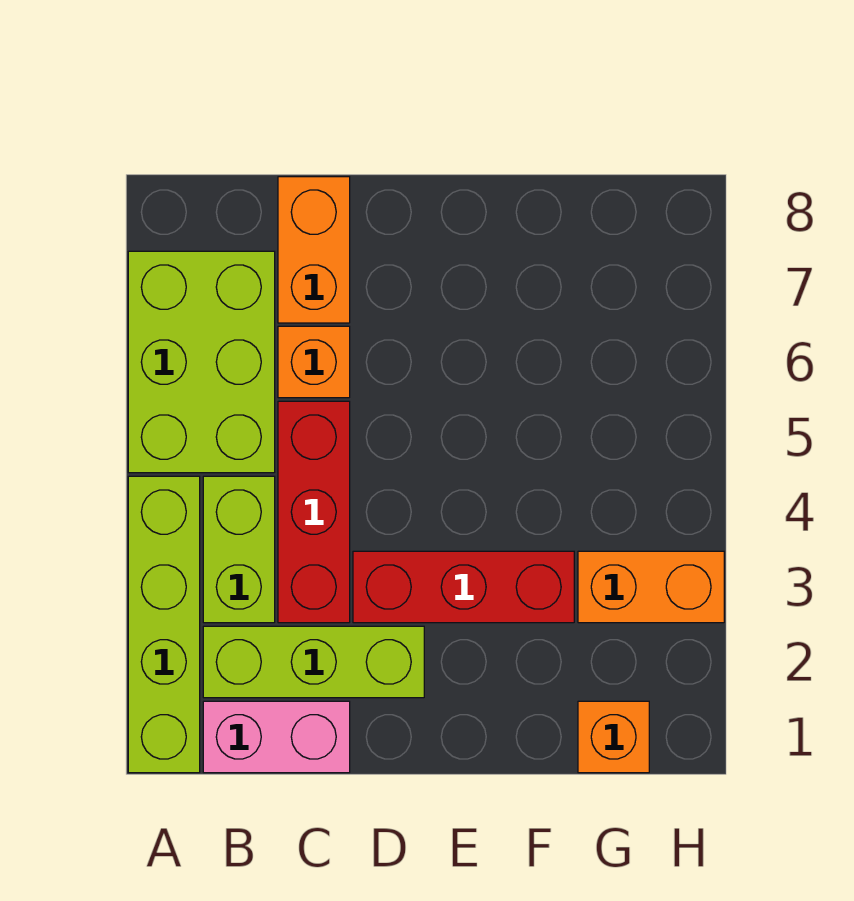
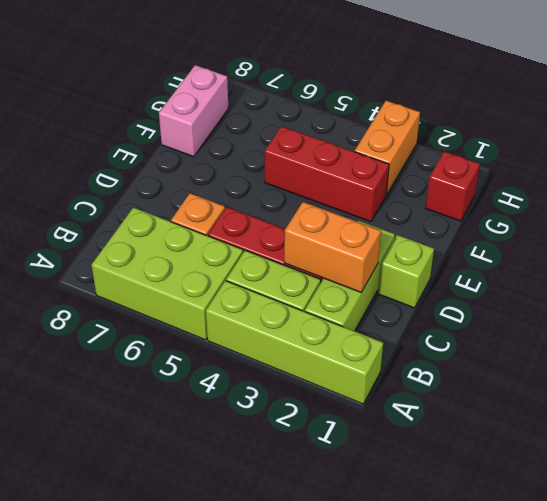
pink 1x2 brick [203,701,350,773] -> pink 1x2 brick moved to [159,65,228,157]
orange 1x2 brick [278,177,350,323] -> orange 1x2 brick moved to [284,202,381,292]
none -> lime 1x1 brick [378,235,434,308]
red 1x3 brick [353,551,574,623] -> red 1x3 brick turned to [265,126,389,222]
orange 1x1 brick [578,701,649,773] -> red 1x1 brick [426,151,480,221]

